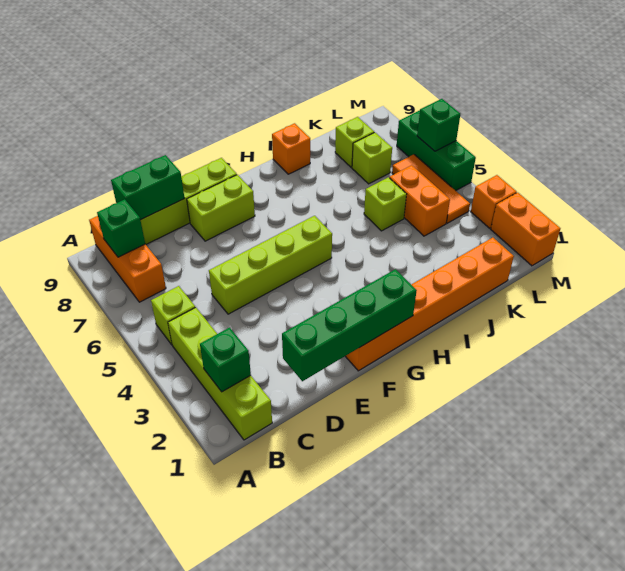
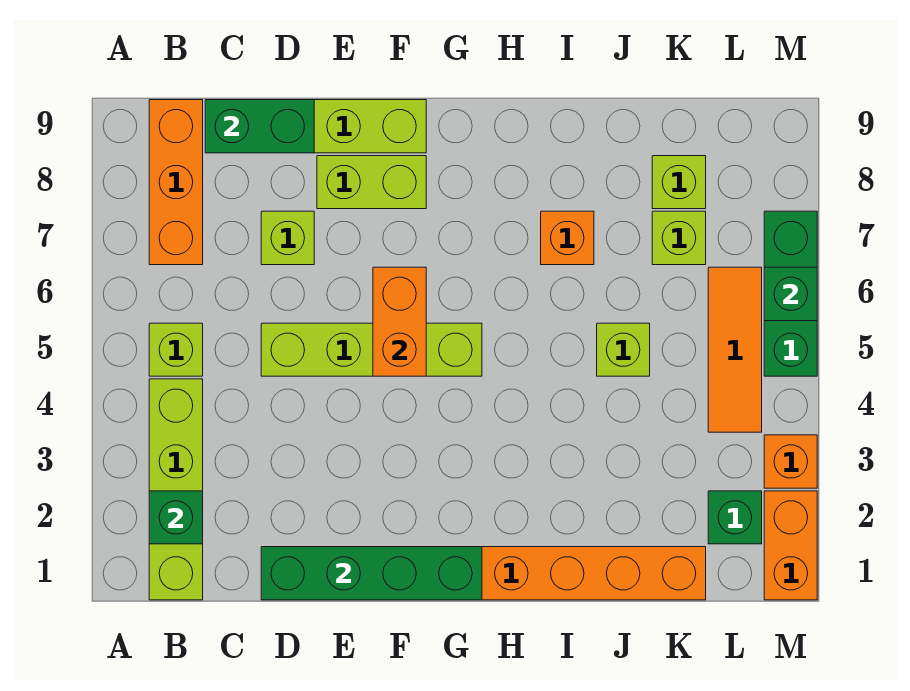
green 1x1 brick [97,199,145,257] -> green 1x1 brick moved to [708,491,762,544]
none -> lime 1x1 brick [261,211,314,265]
orange 1x1 brick [272,123,310,174] -> orange 1x1 brick moved to [541,211,594,265]
orange 1x2 brick [389,165,450,236] -> orange 1x2 brick moved to [373,267,426,376]

